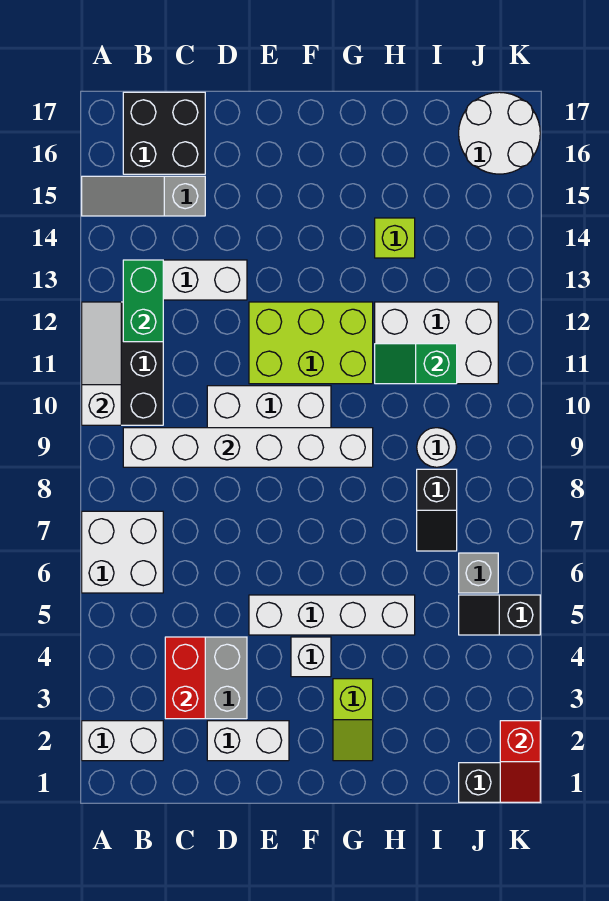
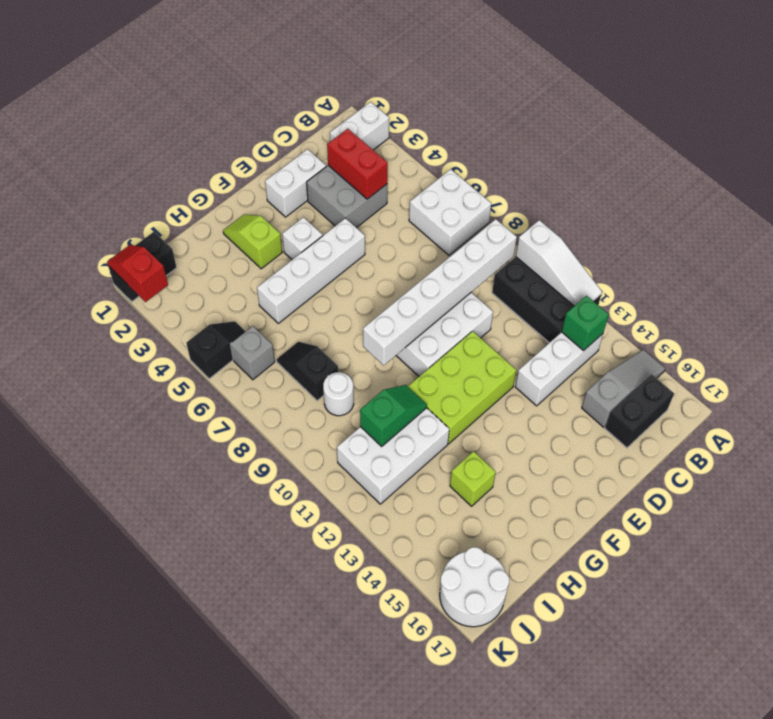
green 1x2 brick [123,260,163,342] -> green 1x1 brick [562,296,609,351]
black 2x2 brick [123,92,205,174] -> black 1x2 brick [605,374,674,448]

